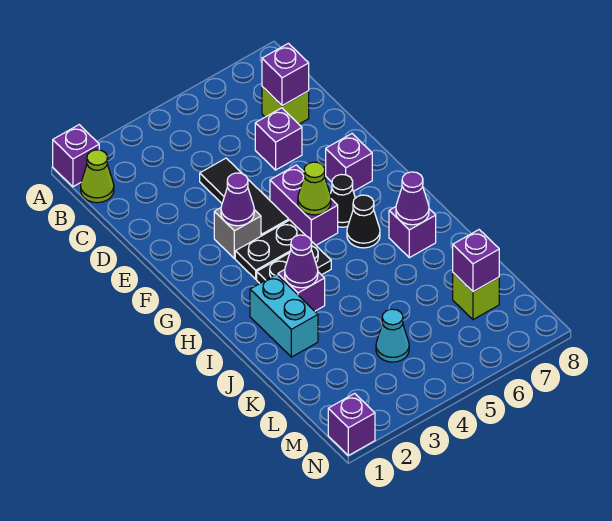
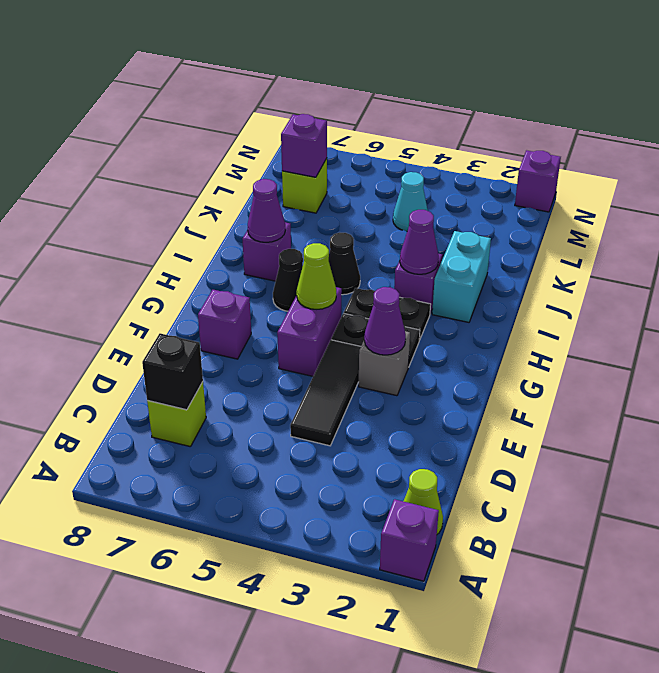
purple 1x1 brick [262,43,309,106] -> black 1x1 brick [142,333,203,410]
purple 1x1 brick [255,108,302,170] -> none
black 1x1 cone [330,174,355,227] -> black 1x1 cone moved to [329,232,360,295]

